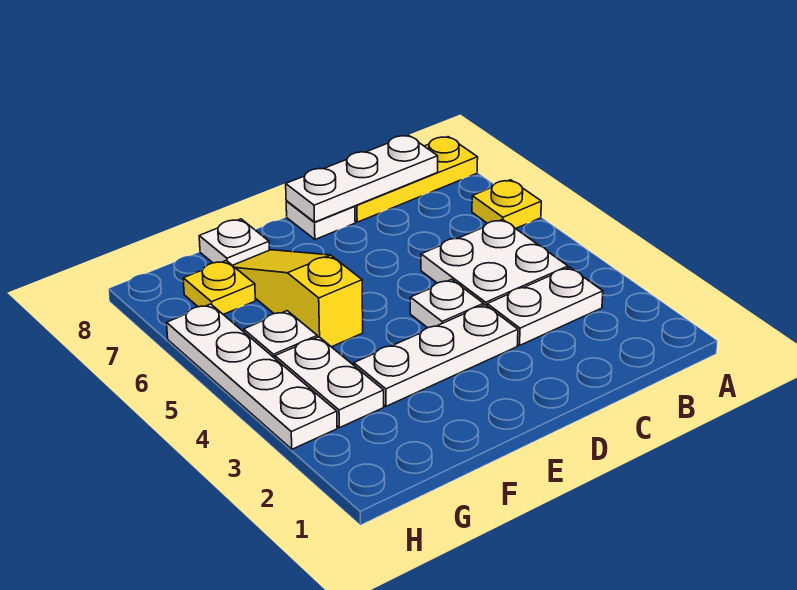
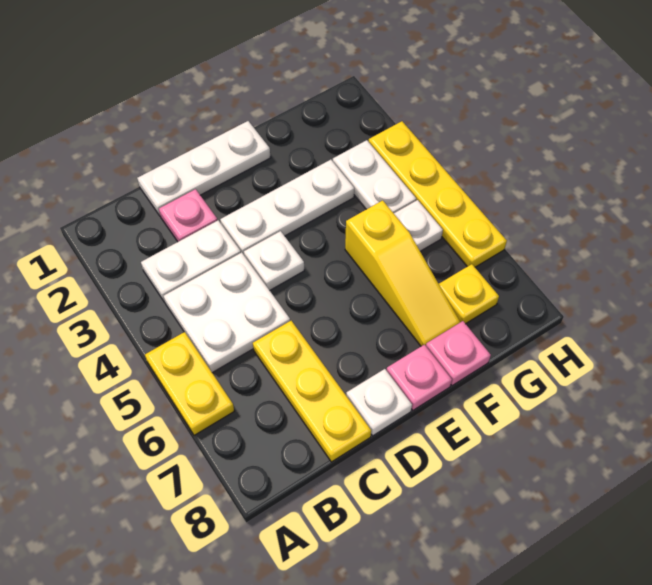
yellow 1x1 plate [472,180,541,229] -> yellow 1x2 plate [145,332,234,435]
yellow 1x3 plate [355,137,478,222] -> yellow 1x3 plate turned to [253,321,371,462]
white 1x3 plate [286,135,438,222] -> white 1x3 plate moved to [137,121,271,216]
none -> pink 1x1 plate [159,189,217,242]
none -> pink 1x1 plate [387,345,452,410]
white 1x1 plate [199,219,269,265] -> pink 1x1 plate [426,321,491,386]
white 1x4 plate [167,304,337,449] -> yellow 1x4 plate [369,121,507,267]

